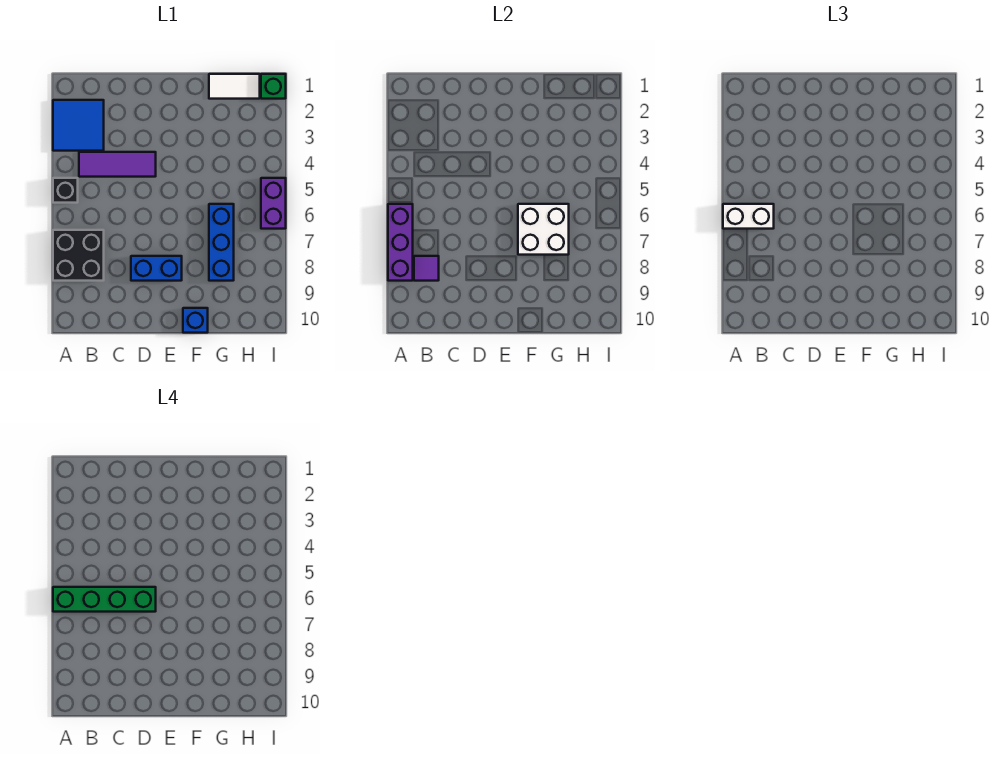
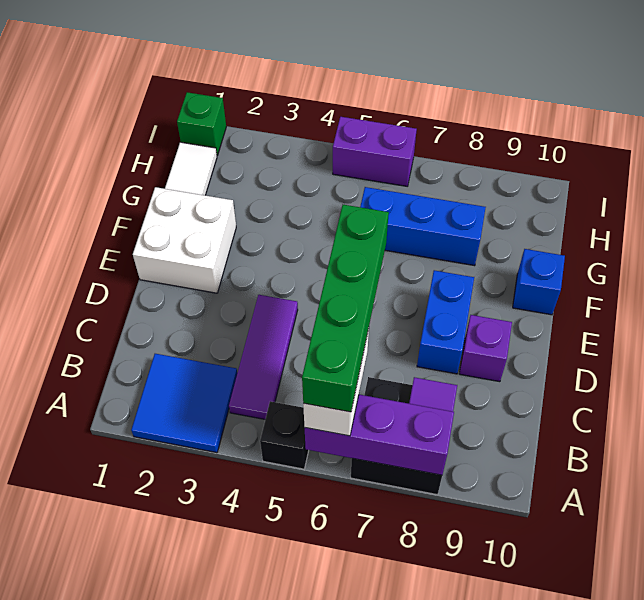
none -> purple 1x1 brick [459,315,512,382]
white 2x2 brick [518,204,569,255] -> white 2x2 brick moved to [133,187,236,293]

